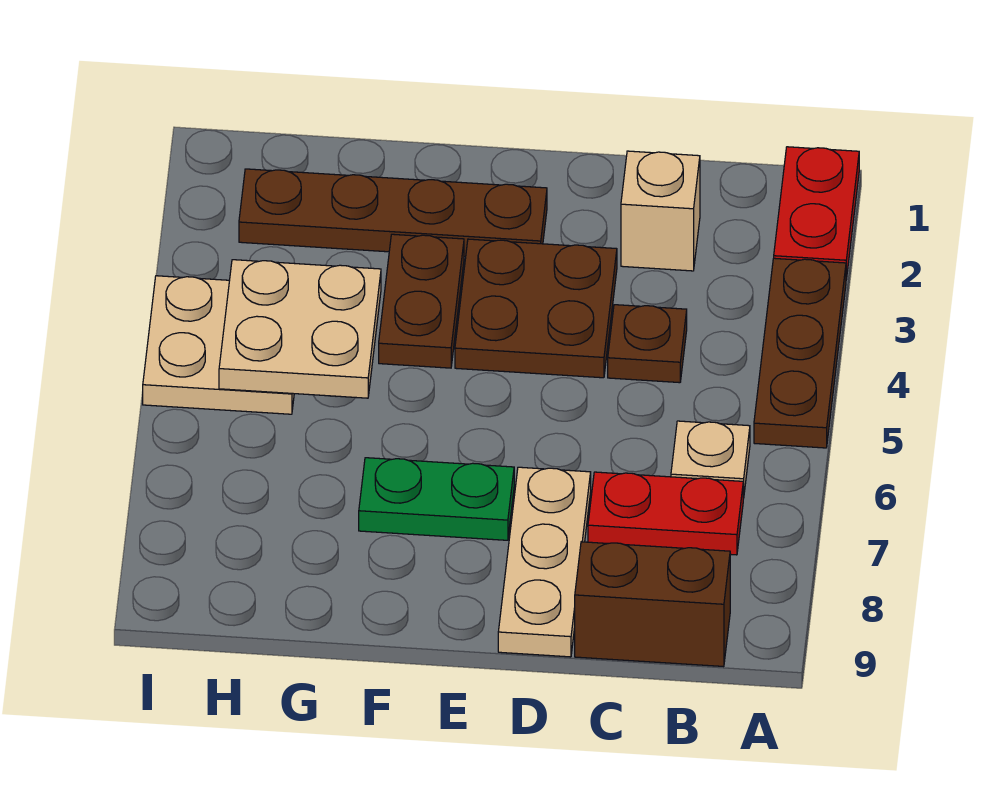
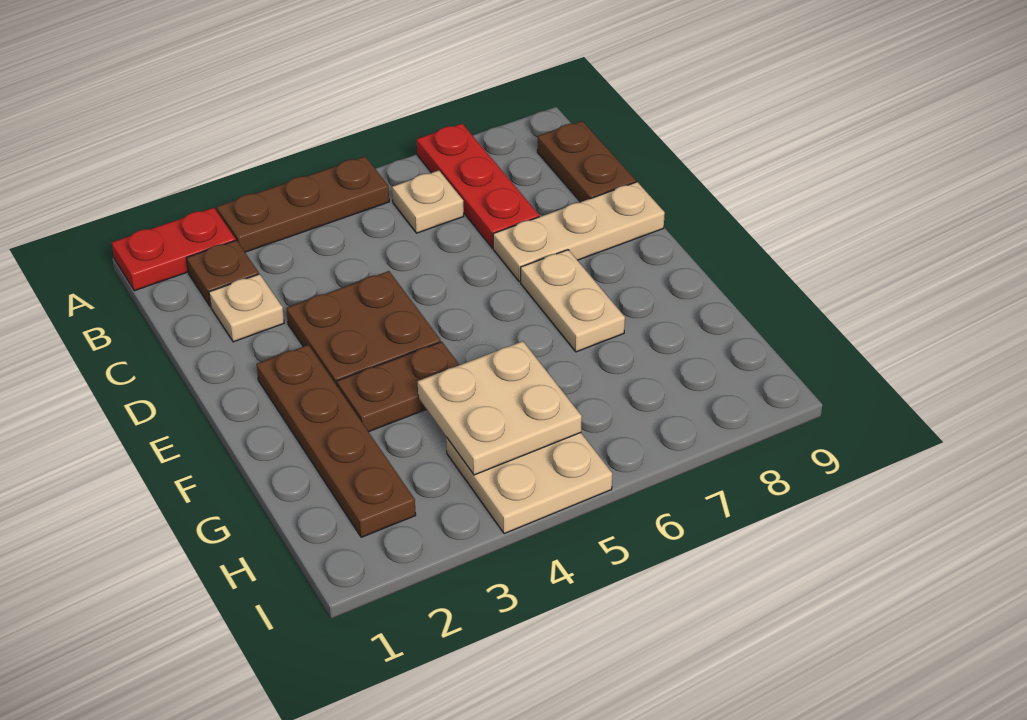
red 1x2 plate [588,472,743,555] -> red 1x3 plate [417,124,539,248]
brown 1x2 brick [575,542,730,667] -> brown 1x2 plate [537,121,636,202]
tan 1x1 brick [621,151,700,271] -> tan 1x1 plate [209,274,284,342]
brown 1x1 plate [608,305,687,383] -> brown 1x1 plate moved to [186,240,259,306]
green 1x2 plate [359,458,514,540] -> tan 1x2 plate [521,250,625,352]

